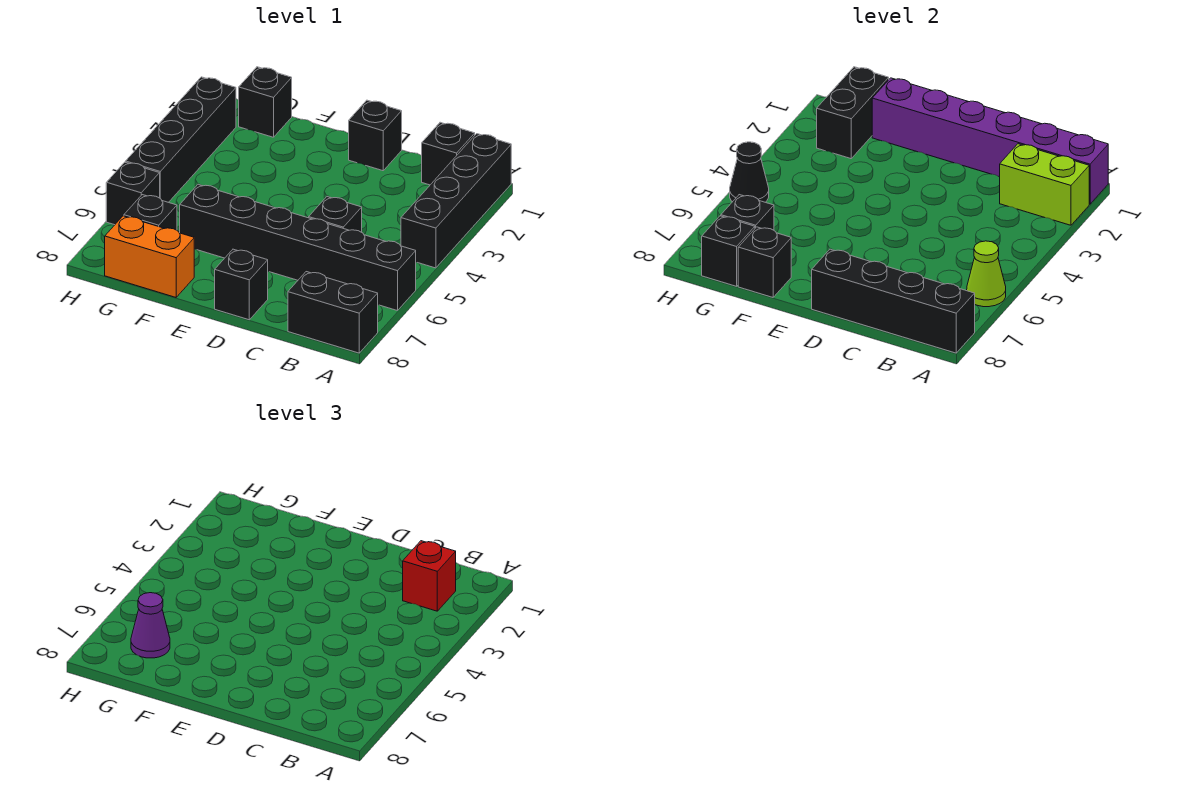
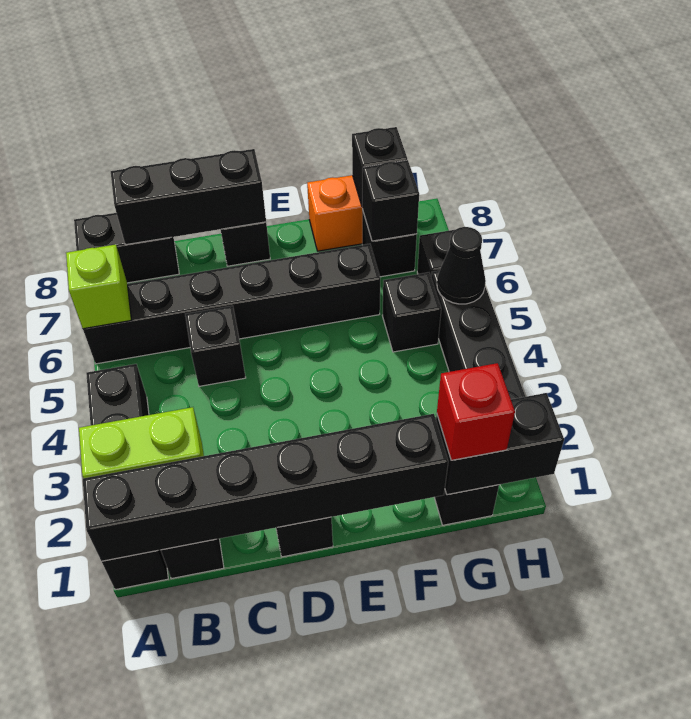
purple 1x6 brick [872,78,1108,204] -> black 1x6 brick [83,414,448,561]
lime 1x1 cone [967,241,1006,307] -> lime 1x1 brick [66,245,131,329]
black 1x4 brick [812,249,975,353] -> black 1x3 brick [111,149,266,245]
red 1x1 brick [403,541,456,611] -> red 1x1 brick moved to [437,363,515,460]
black 1x1 brick [738,227,791,297] -> black 1x1 brick moved to [382,272,441,352]
black 1x2 brick [817,67,889,159] -> black 1x2 brick turned to [436,393,564,495]
purple 1x1 cone [131,593,170,658] -> none

